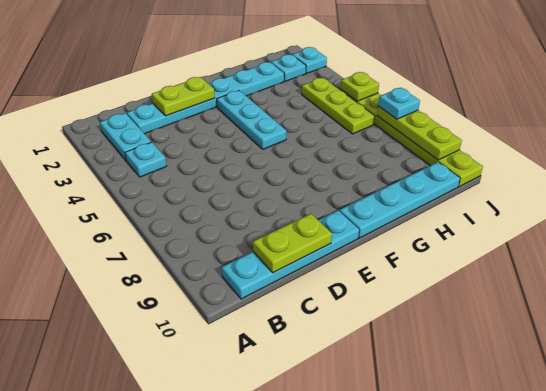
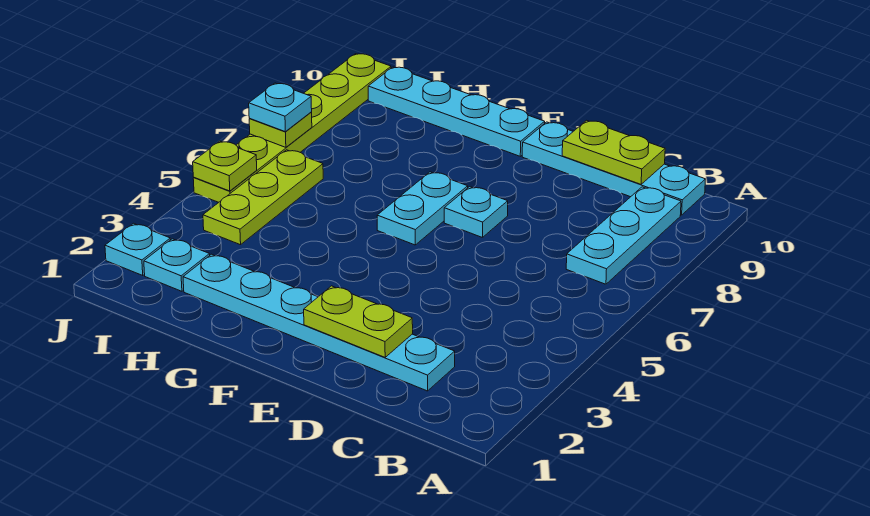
cyan 1x2 plate [100,113,151,161] -> cyan 1x2 plate moved to [377,172,468,245]
cyan 1x1 plate [125,142,166,177] -> cyan 1x1 plate moved to [444,187,508,238]
cyan 1x3 plate [217,90,286,149] -> cyan 1x3 plate moved to [566,187,681,284]
lime 1x3 plate [377,106,462,160] -> lime 1x1 plate [249,112,312,147]

